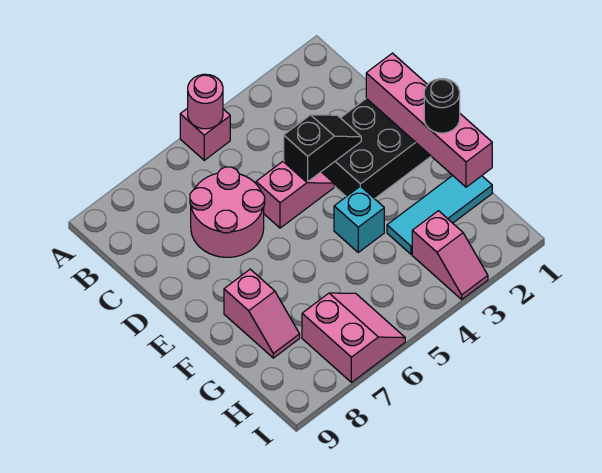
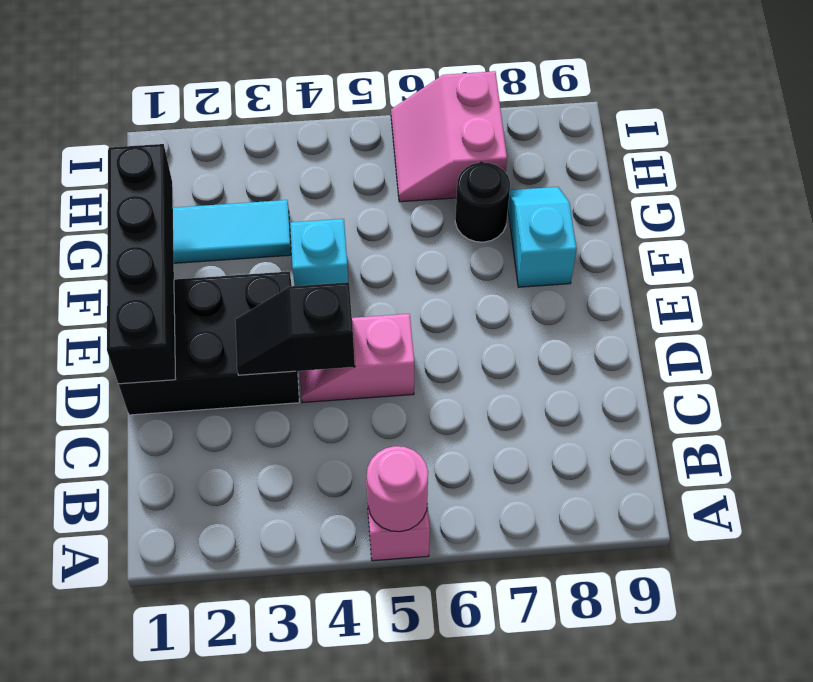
pink 2x2 round brick [190,167,265,257] -> none
pink 1x4 brick [366,53,492,187] -> black 1x4 brick [107,144,175,384]
black 1x1 round brick [424,79,460,133] -> black 1x1 round brick moved to [455,162,510,242]
pink 1x2 slope [224,269,300,358] -> cyan 1x2 slope [508,187,576,287]
pink 1x2 slope [412,211,488,299] -> none

